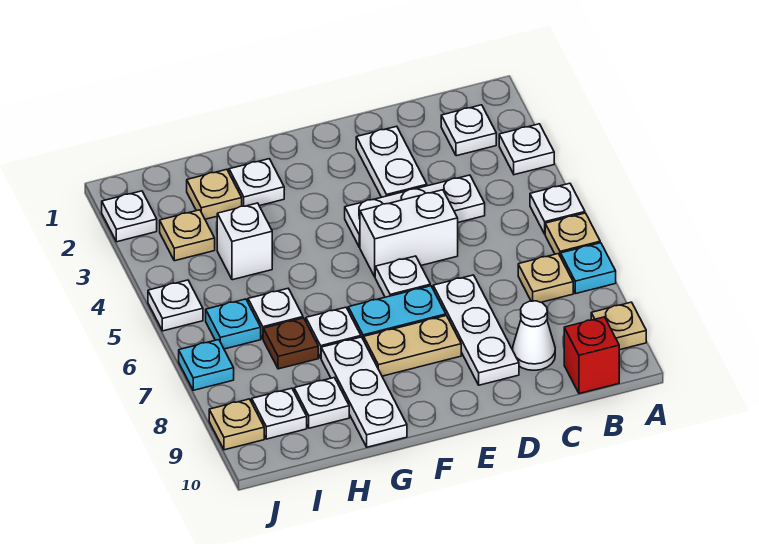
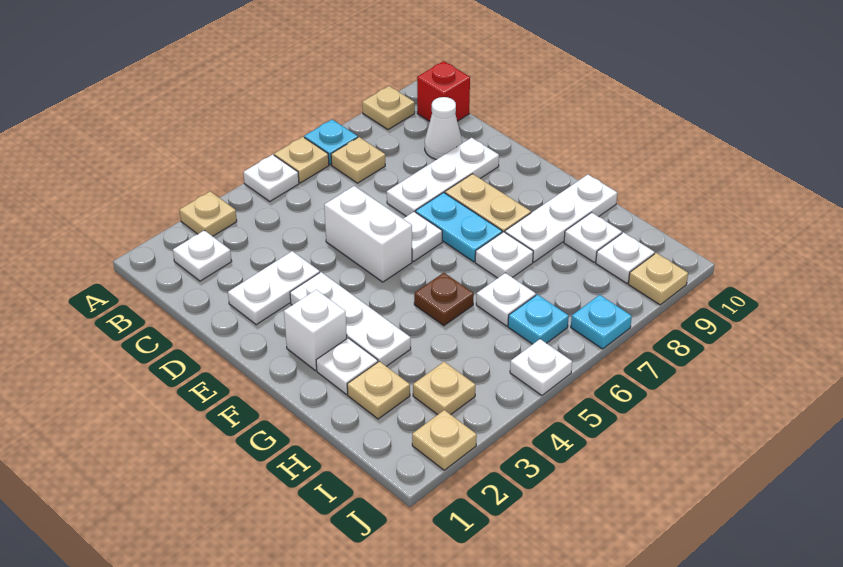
white 1x1 plate [499,124,554,175] -> tan 1x1 plate [180,191,237,236]
white 1x3 plate [345,175,485,247] -> white 1x3 plate moved to [290,272,411,366]
white 1x1 brick [217,203,272,280] -> white 1x1 brick moved to [284,290,347,371]
brown 1x1 plate [263,318,318,369] -> brown 1x1 plate moved to [414,273,474,326]
white 1x1 plate [102,191,157,242] -> tan 1x1 plate [412,410,477,470]

